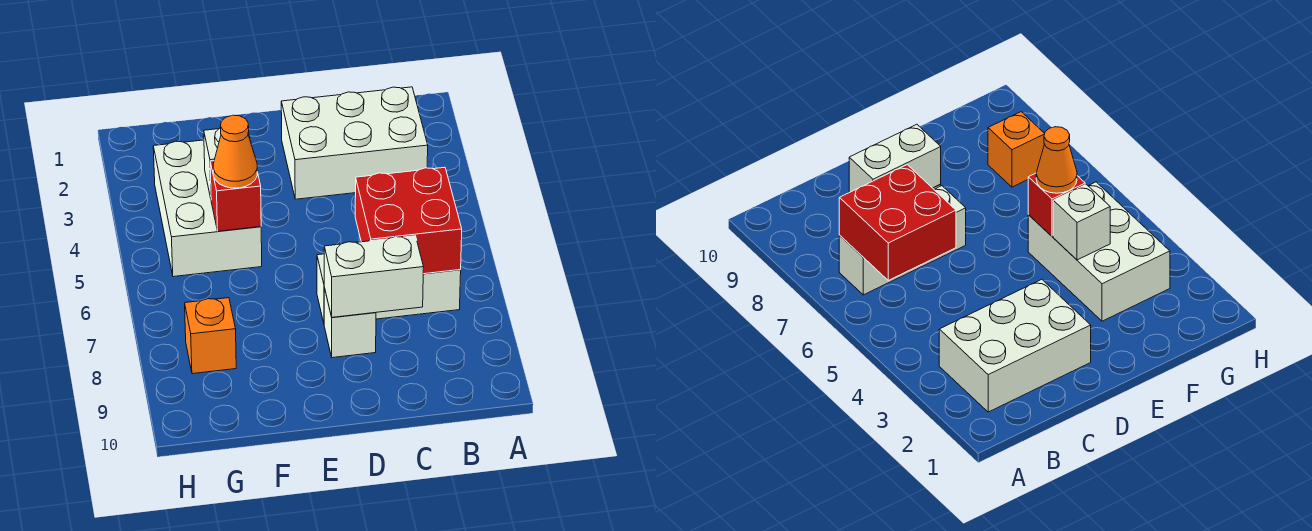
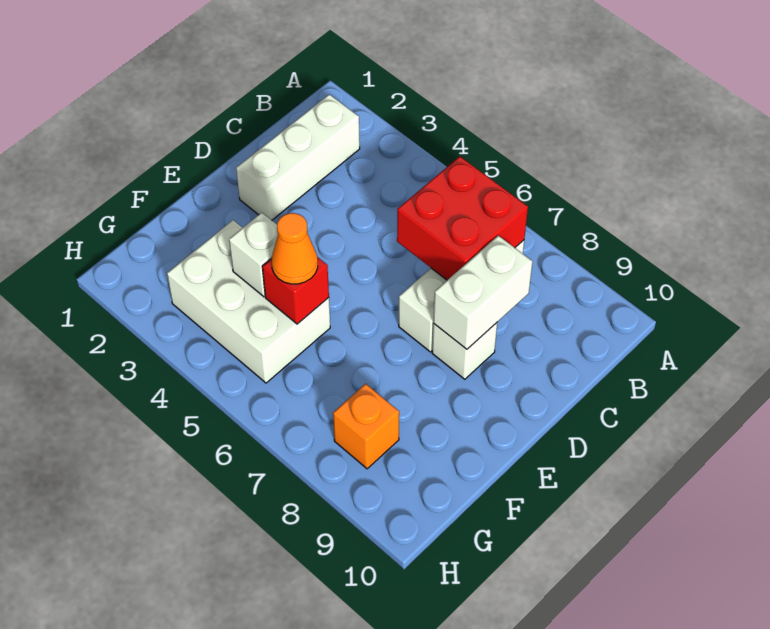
white 2x3 brick [281,87,428,199] -> white 1x3 brick [236,94,360,220]

